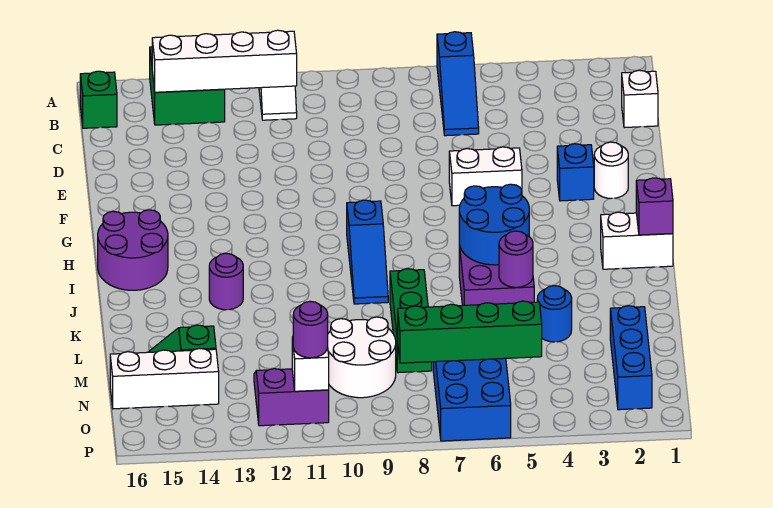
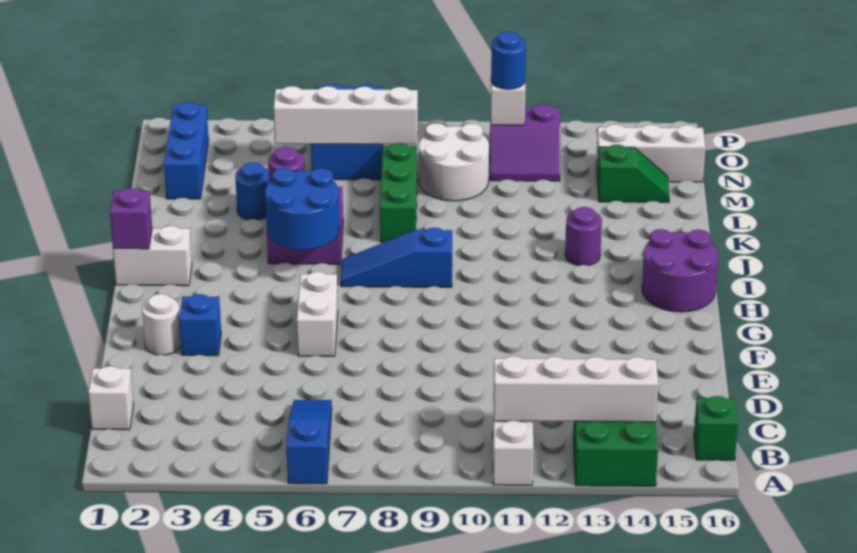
white 1x2 brick [449,147,522,206] -> white 1x2 brick turned to [297,272,338,356]
blue 1x3 slope [347,200,388,304] -> blue 1x3 slope turned to [341,228,452,287]
green 1x4 brick [398,301,542,363] -> white 1x4 brick [274,86,418,145]
purple 1x1 round brick [293,301,328,358] -> blue 1x1 round brick [491,32,526,89]

